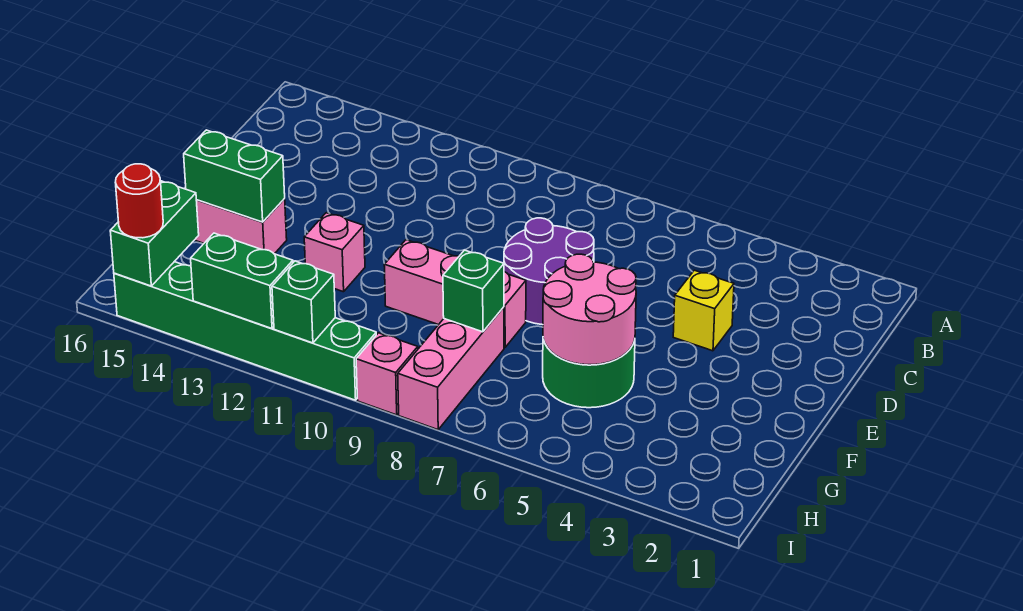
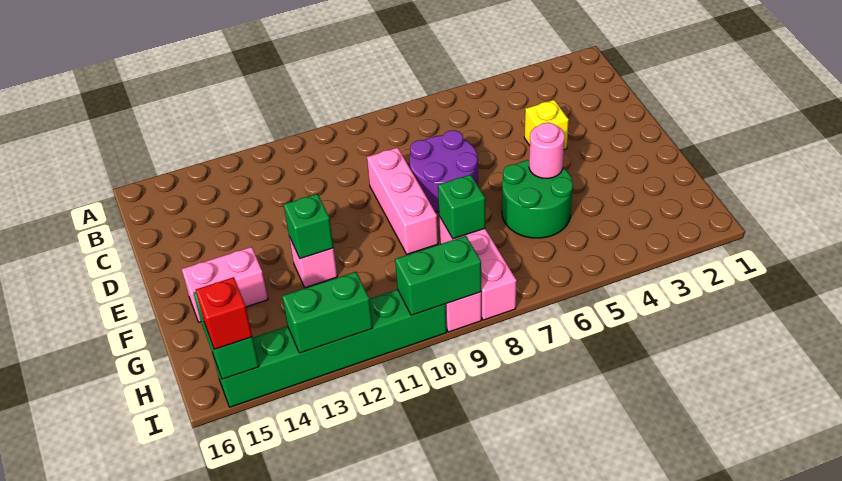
pink 2x2 round brick [543,254,636,365] -> pink 1x1 round brick [529,123,565,178]
pink 1x3 brick [384,240,526,347] -> pink 1x3 brick turned to [367,147,438,254]
green 1x2 brick [184,130,285,222] -> green 1x2 brick moved to [395,236,481,315]
green 1x1 brick [272,261,335,343] -> green 1x1 brick moved to [284,194,333,259]
red 1x1 round brick [115,164,163,238] -> red 1x1 brick [196,277,252,350]

